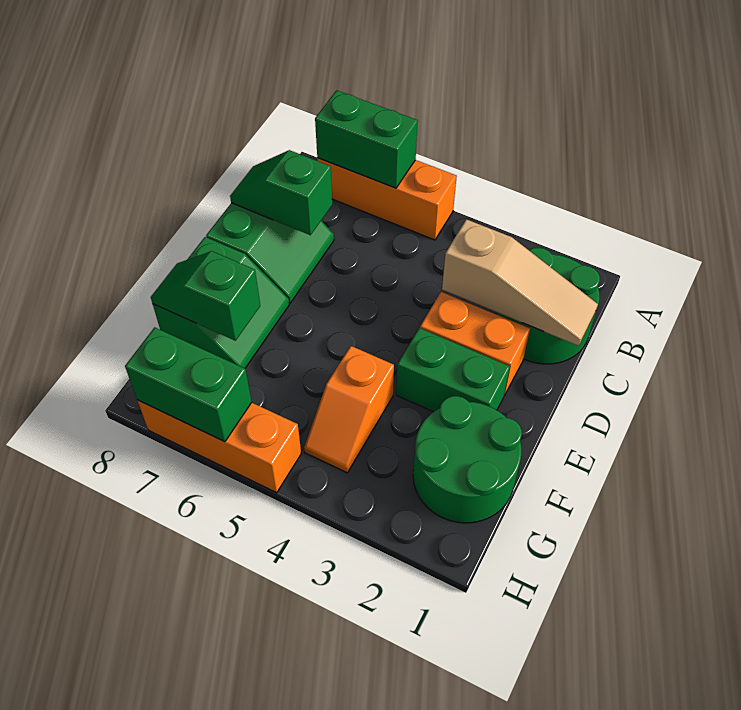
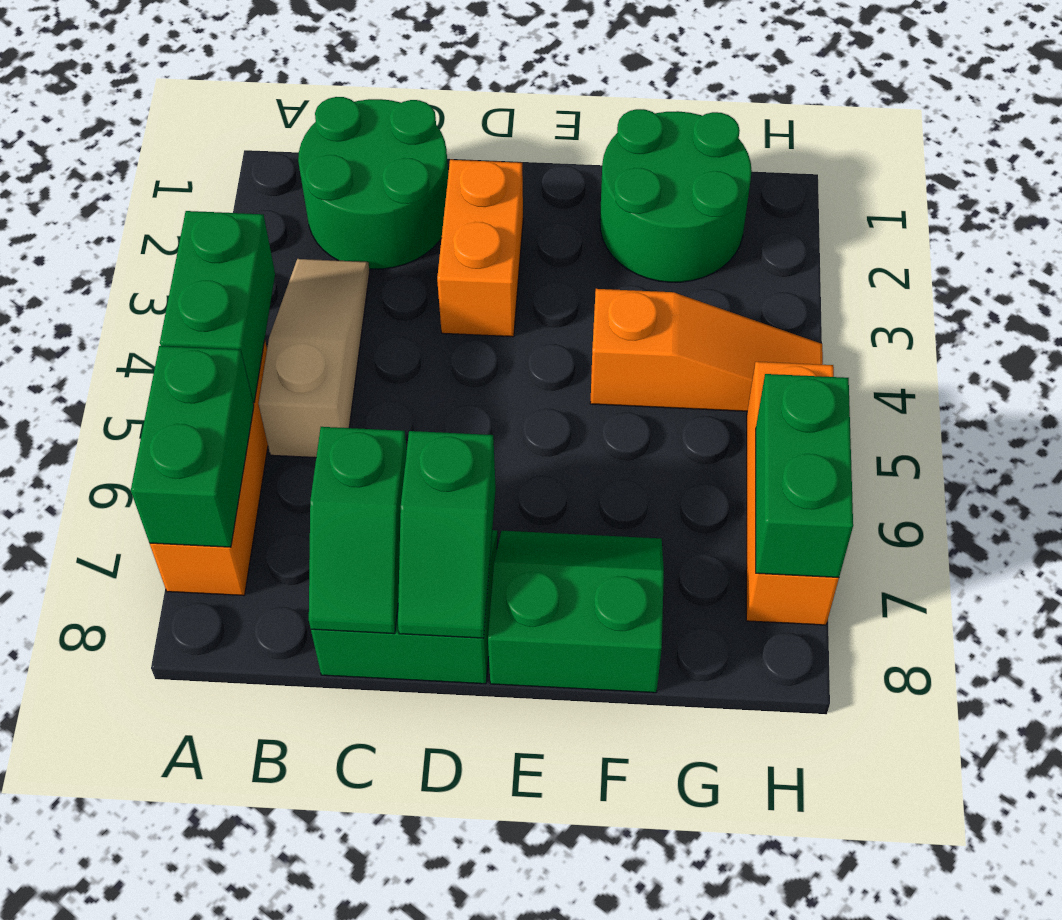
tan 1x3 slope [442,219,598,346] -> tan 1x3 slope moved to [258,259,370,458]
green 1x2 brick [396,328,510,412] -> green 1x2 brick moved to [160,211,275,403]
orange 1x2 slope [304,346,394,473] -> orange 1x3 slope [590,289,823,411]
green 1x2 slope [151,251,260,341] -> green 1x2 slope moved to [398,431,496,638]

